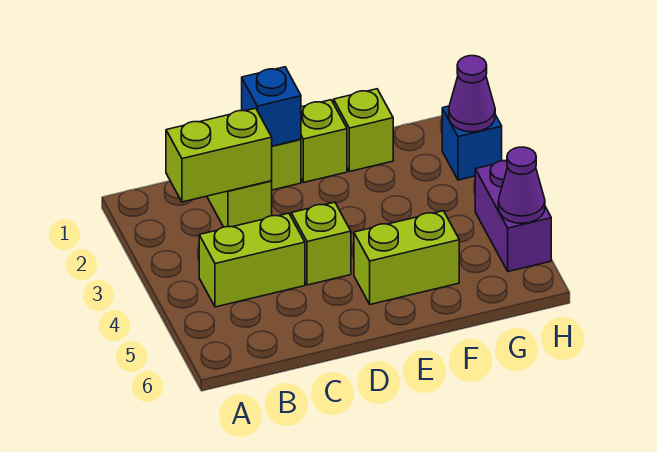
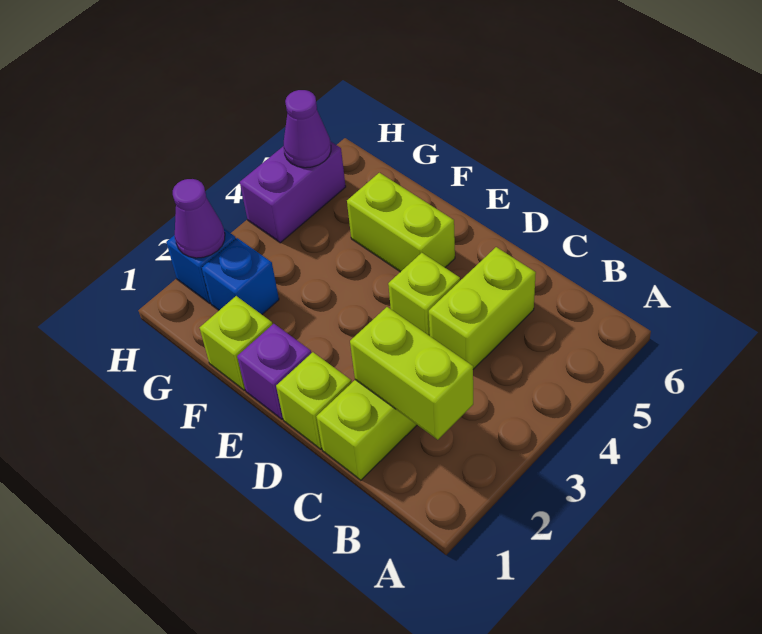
lime 1x2 brick [199,213,305,307] -> lime 1x2 brick turned to [429,247,536,369]
blue 1x1 brick [242,67,301,146] -> blue 1x1 brick moved to [202,238,279,314]
lime 1x1 brick [301,100,347,183] -> purple 1x1 brick [237,324,311,419]

